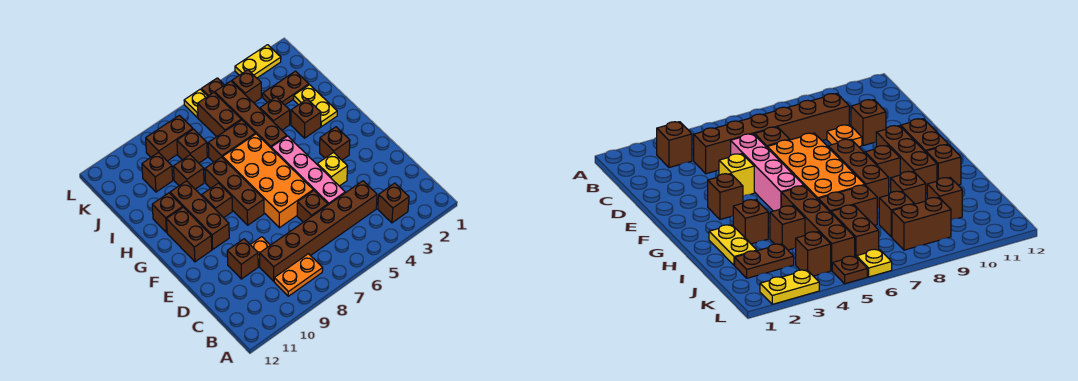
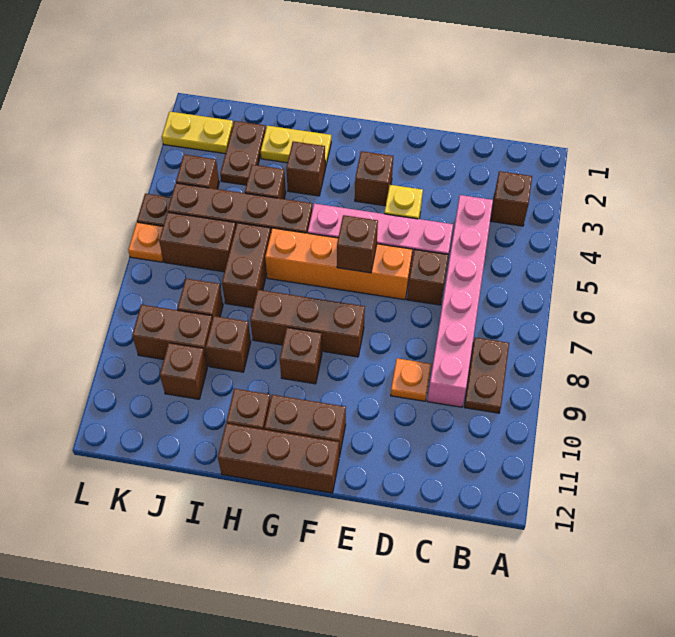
orange 1x2 plate [274,254,323,296] -> brown 1x2 plate [464,338,509,413]
brown 1x6 brick [260,181,377,281] -> pink 1x6 brick [427,195,493,407]
brown 1x1 brick [227,239,258,279] -> brown 1x1 brick moved to [337,215,378,273]
orange 2x4 brick [223,134,313,228] -> orange 1x4 brick [265,228,412,300]
brown 1x3 brick [170,181,229,249] -> brown 1x3 brick moved to [218,423,339,493]
brown 1x2 brick [146,115,193,161] -> brown 1x2 brick turned to [132,305,212,366]
yellow 1x2 plate [235,45,281,78] -> yellow 1x2 plate turned to [162,112,233,154]
yellow 1x1 plate [184,89,208,118] -> orange 1x1 plate [128,222,163,262]

